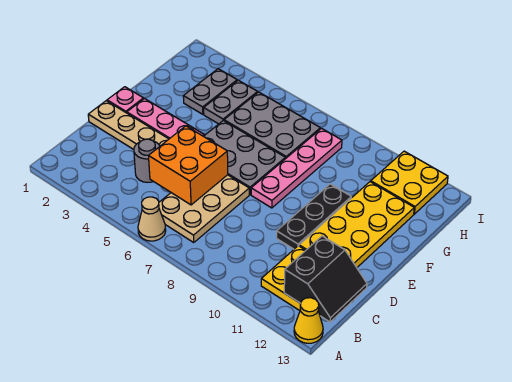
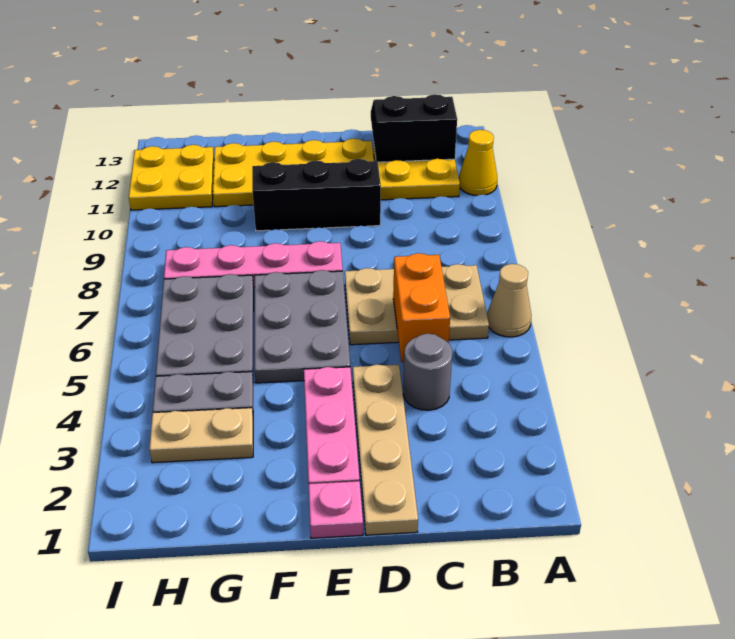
yellow 1x1 cone [294,298,323,343] -> yellow 1x1 cone moved to [459,130,497,196]
orange 2x2 brick [149,126,228,205] -> orange 1x2 brick [393,253,450,362]
black 1x3 plate [277,184,351,249] -> black 1x3 brick [252,159,381,231]
grey 1x2 plate [183,69,237,114] -> tan 1x2 plate [149,408,253,463]

